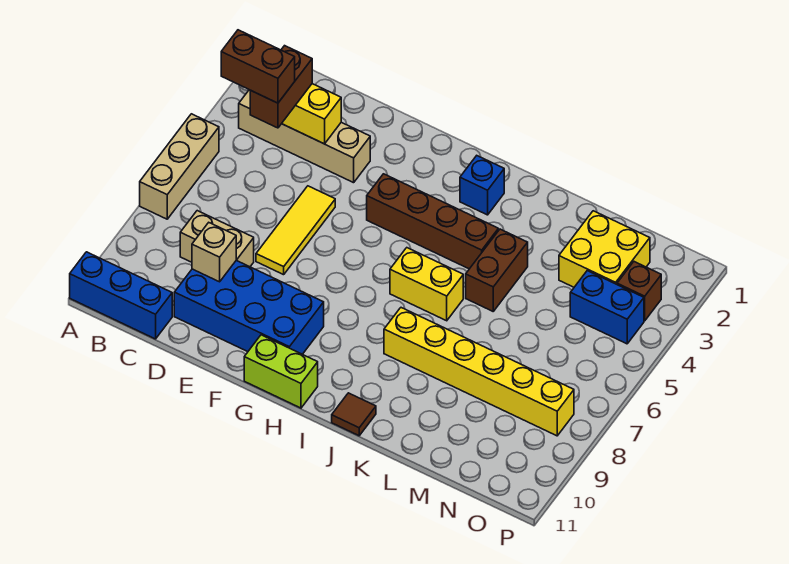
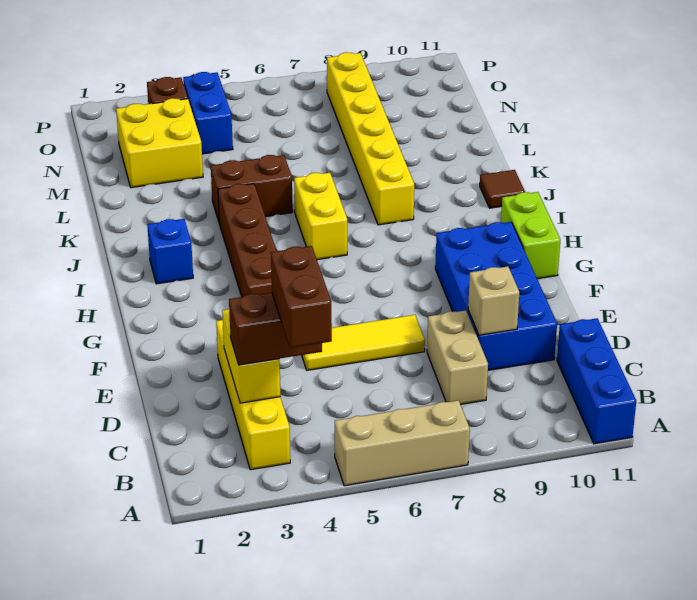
tan 1x4 brick [239,90,370,183] -> yellow 1x4 brick [216,320,290,470]

